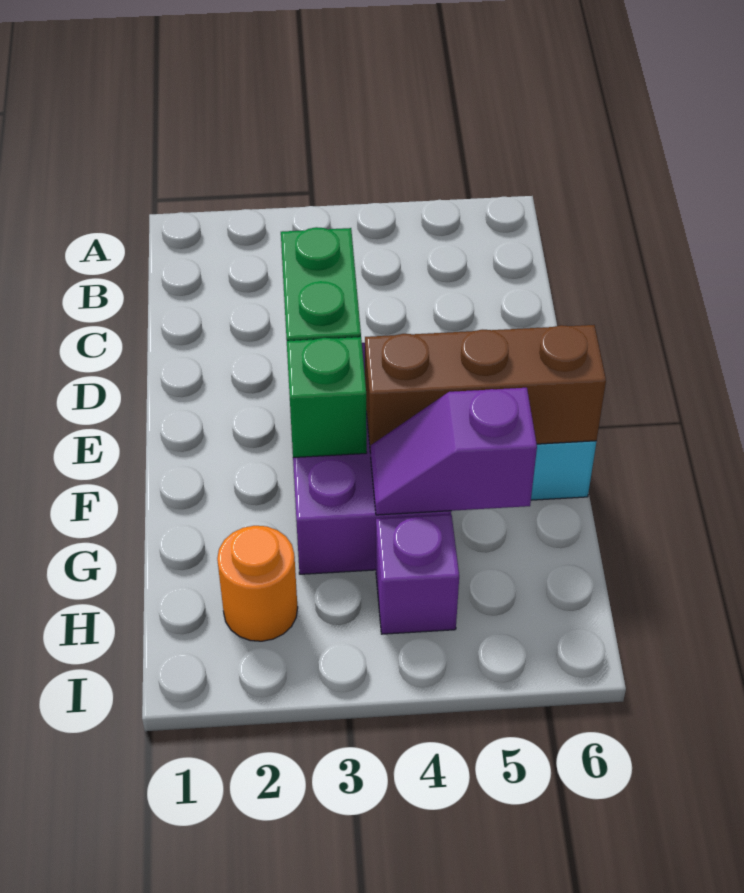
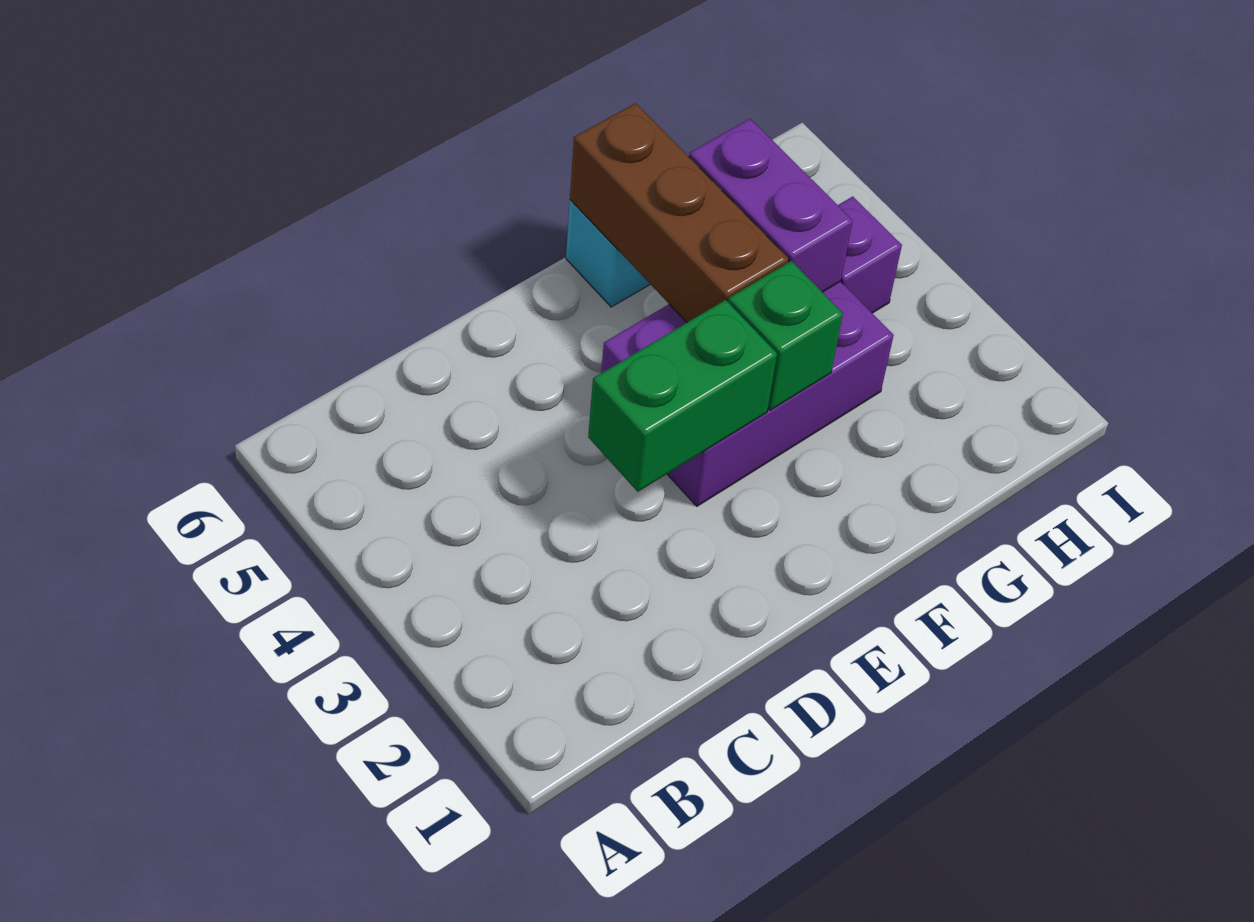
purple 1x2 slope [371,388,537,515] -> purple 1x2 brick [689,119,853,292]
orange 1x1 round brick [217,526,298,641] -> none

